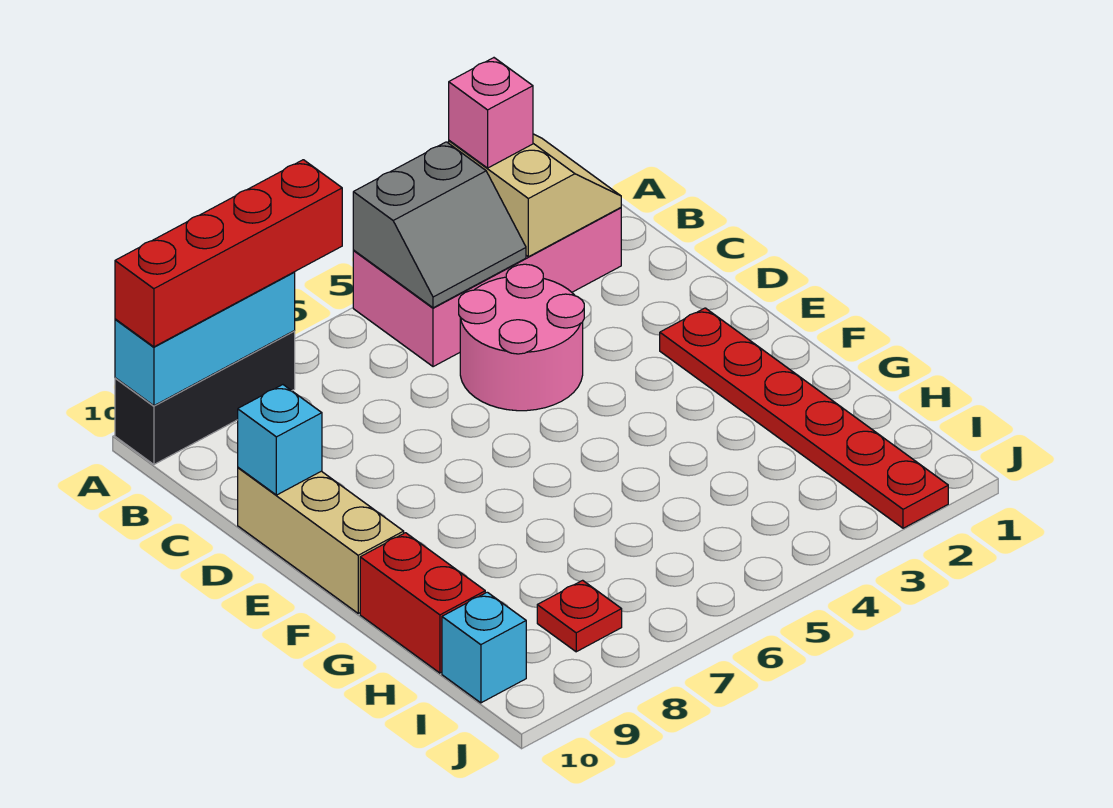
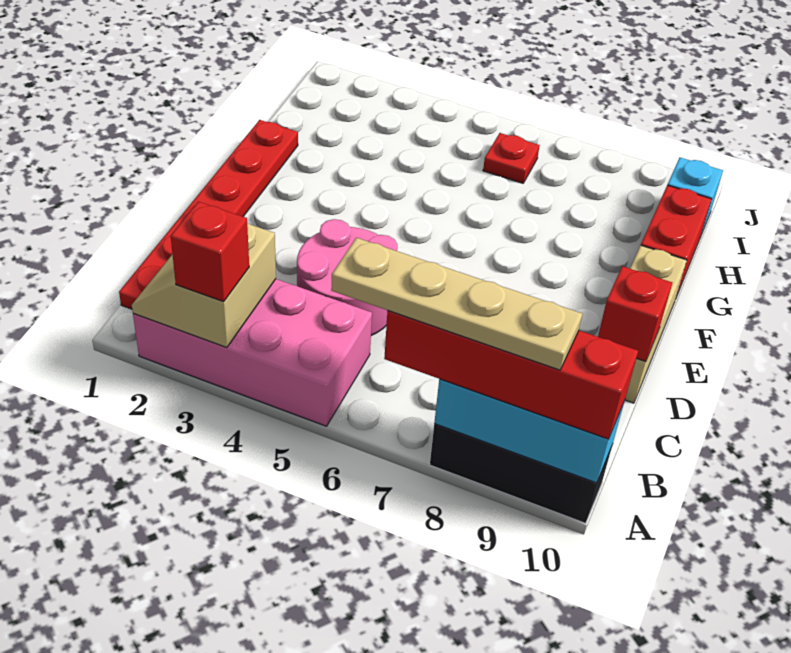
pink 1x1 brick [449,58,533,168] -> red 1x1 brick [171,202,249,302]
grey 2x2 slope [353,142,526,308] -> none
none -> tan 1x4 plate [331,238,582,370]
cyan 1x1 brick [238,385,322,495] -> red 1x1 brick [598,266,672,362]
red 1x6 plate [660,308,948,528] -> red 1x6 plate moved to [119,120,298,309]
red 1x1 plate [537,580,622,652] -> red 1x1 plate moved to [483,133,540,183]

